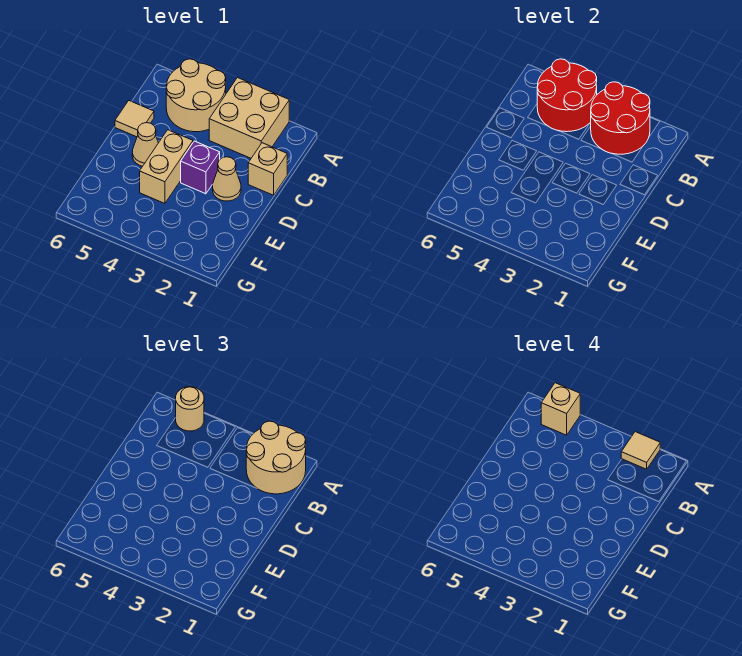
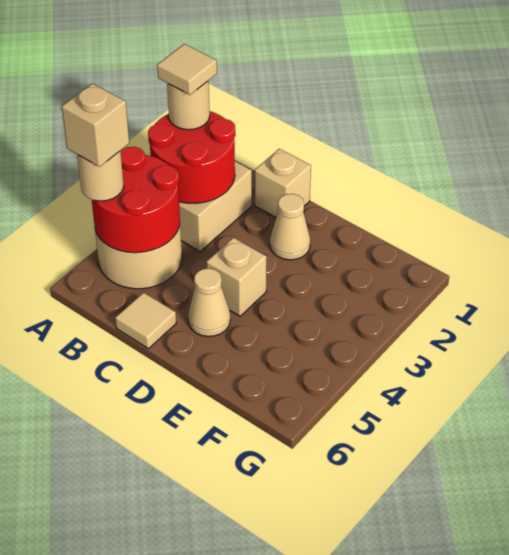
tan 2x2 round brick [246,421,306,494] -> tan 1x1 round brick [167,81,210,130]
purple 1x1 brick [181,141,220,194] -> none
tan 1x2 brick [140,130,193,204] -> tan 1x1 brick [207,237,267,316]

